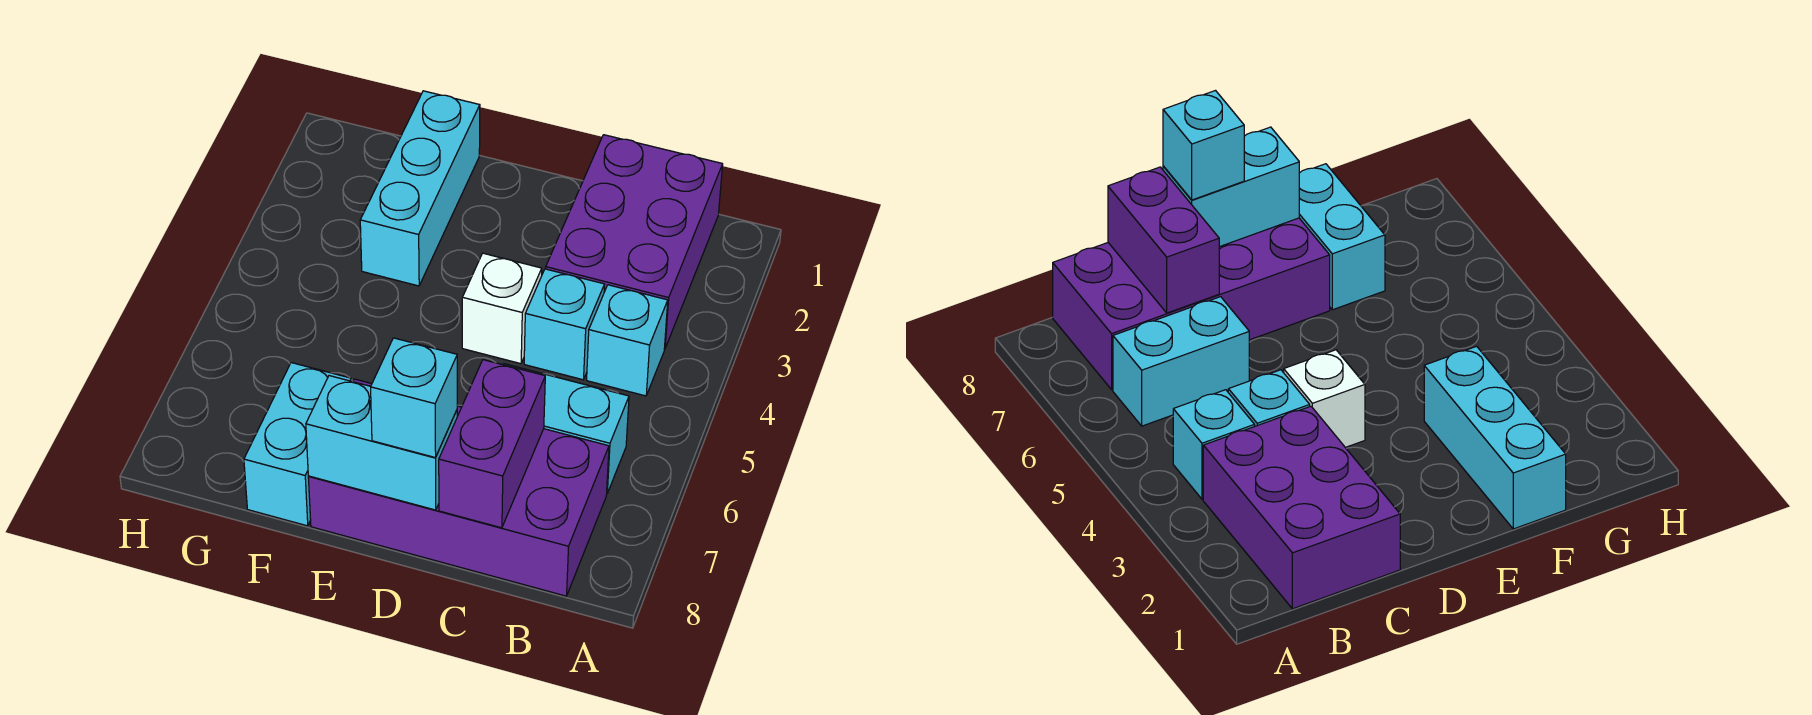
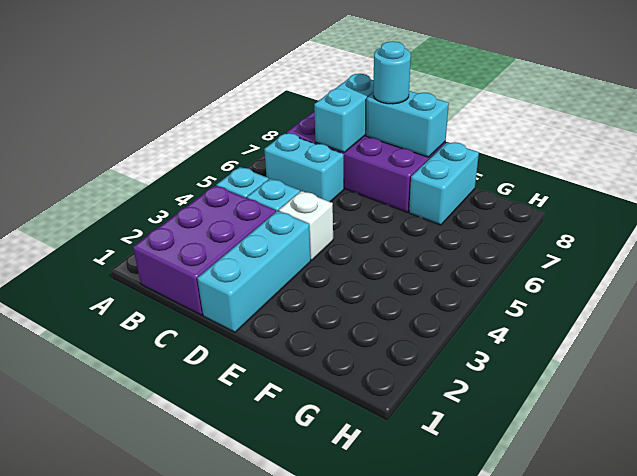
purple 1x2 brick [439,360,545,528] -> cyan 1x2 brick [314,74,374,152]
cyan 1x1 brick [371,338,457,458] -> cyan 1x1 round brick [373,41,411,104]
cyan 1x3 brick [360,91,480,286] -> cyan 1x3 brick moved to [197,211,311,332]

